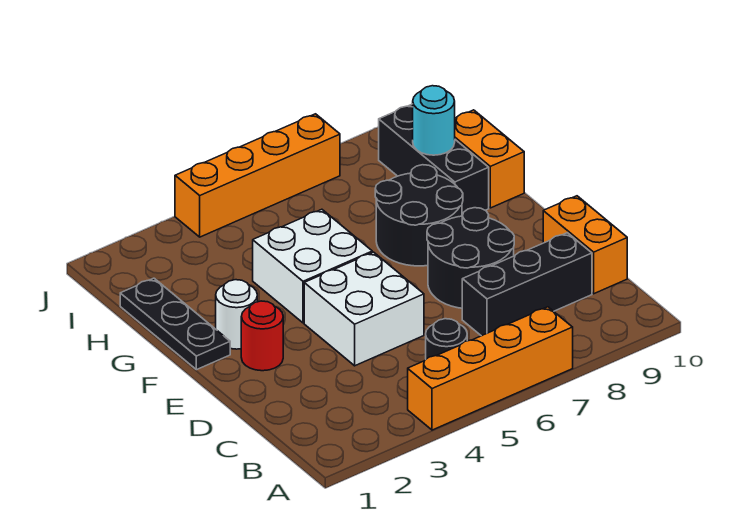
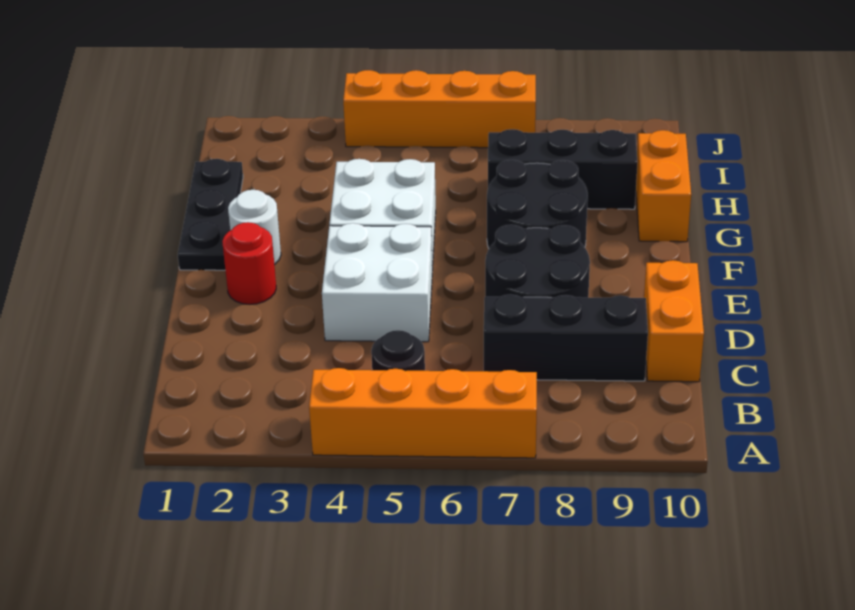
black 1x3 brick [379,104,489,216] -> black 1x3 brick turned to [488,129,638,209]
cyan 1x1 round brick [413,86,455,155] -> none

